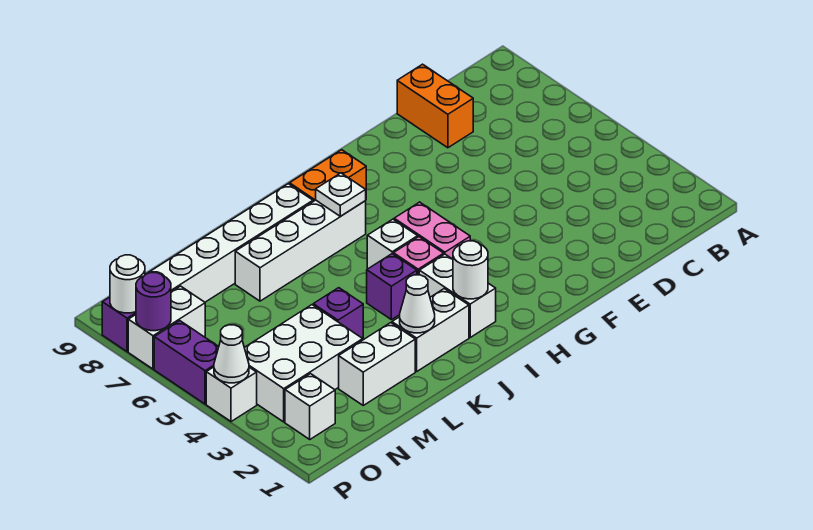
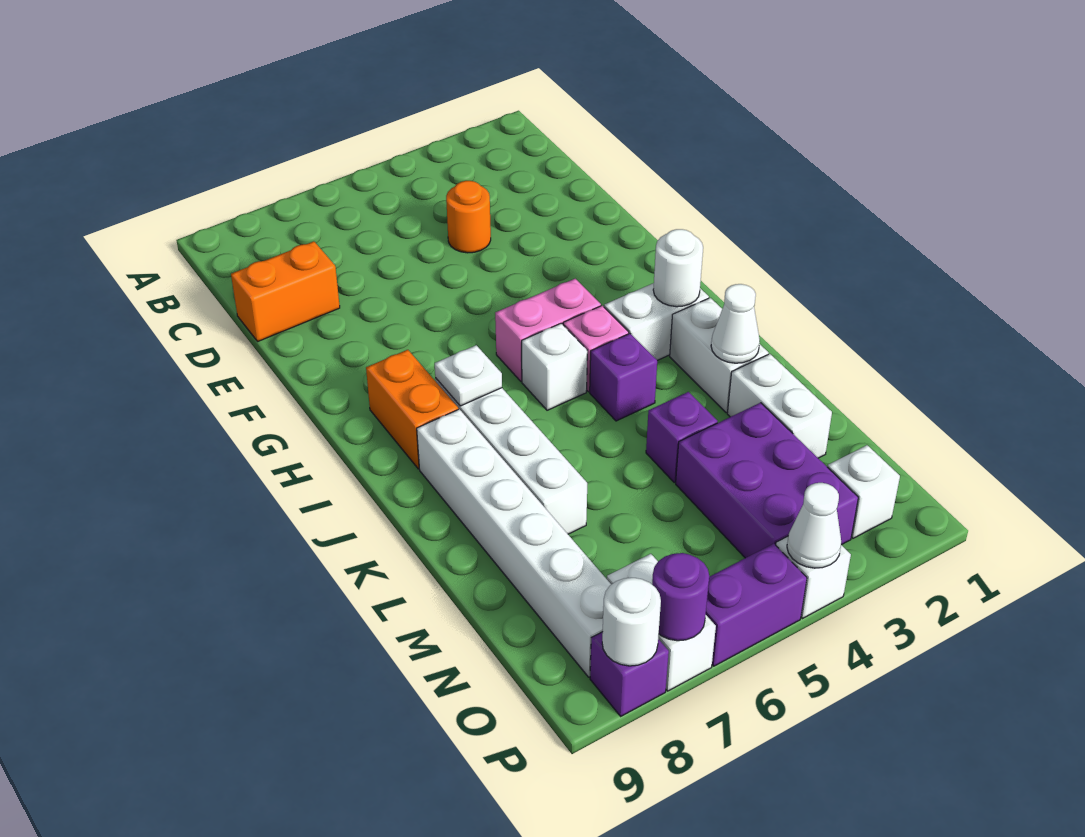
none -> orange 1x1 round brick [446,181,491,253]
white 2x3 brick [244,305,363,422] -> purple 2x3 brick [676,403,858,558]

